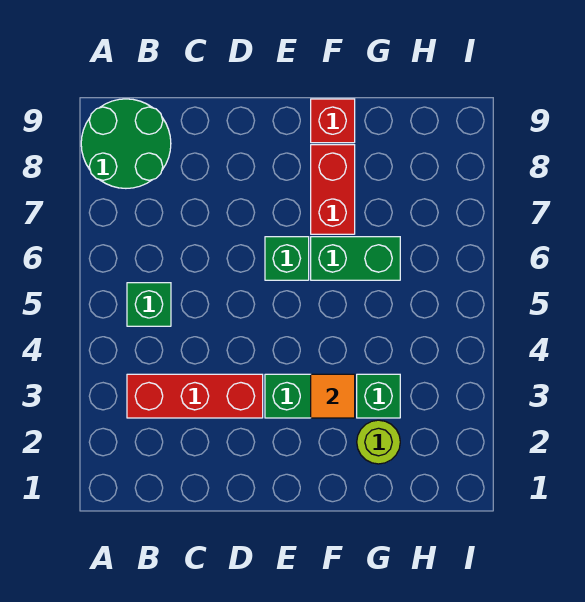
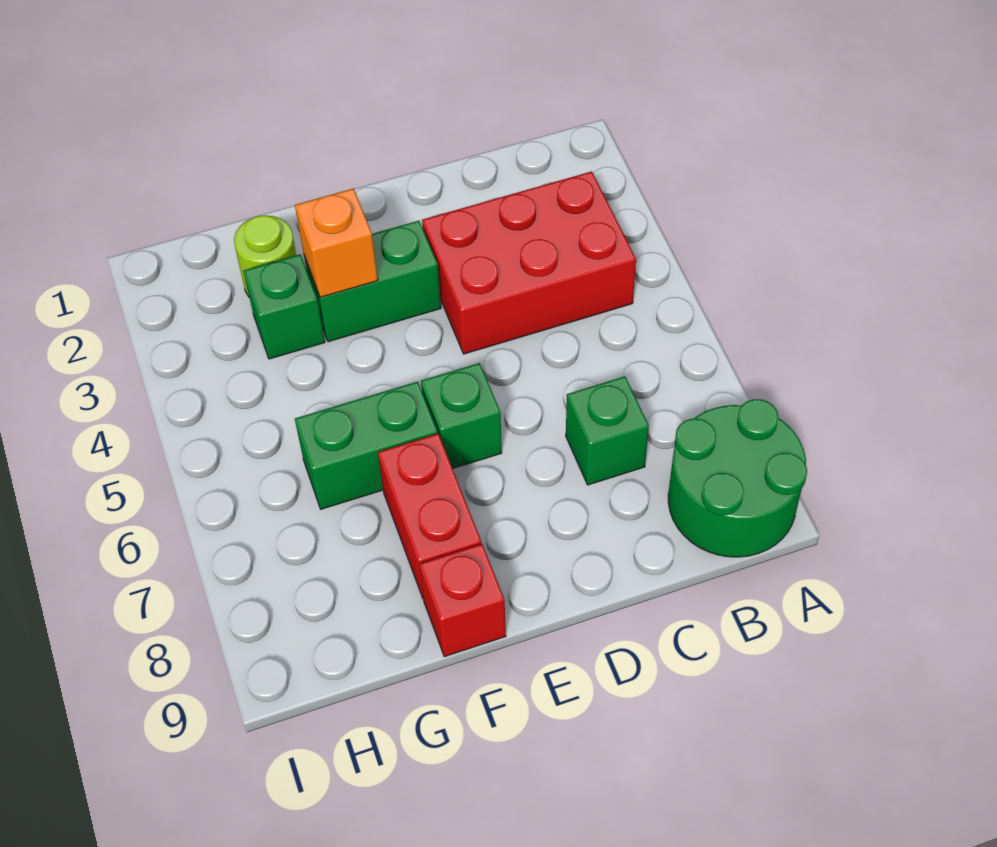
red 1x3 brick [127,374,263,418] -> red 2x3 brick [422,171,636,354]
green 1x1 brick [127,283,171,326] -> green 1x1 brick moved to [566,376,649,485]
orange 1x1 tile [311,374,355,418] -> orange 1x1 brick [295,189,378,297]

